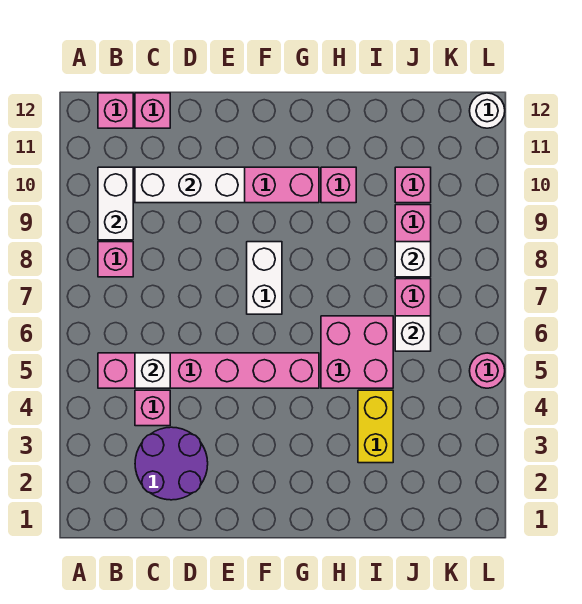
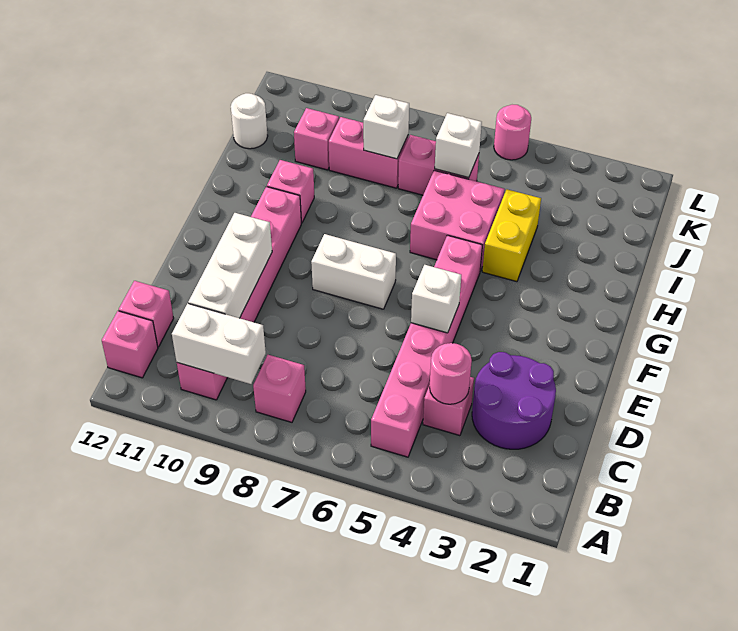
none -> pink 1x1 round brick [430,343,472,404]
white 1x1 brick [135,353,170,388] -> white 1x1 brick moved to [411,265,461,333]
yellow 1x2 brick [358,390,393,463] -> yellow 1x2 brick turned to [482,189,541,282]
white 1x1 round brick [470,93,505,128] -> white 1x1 round brick moved to [231,93,268,149]

